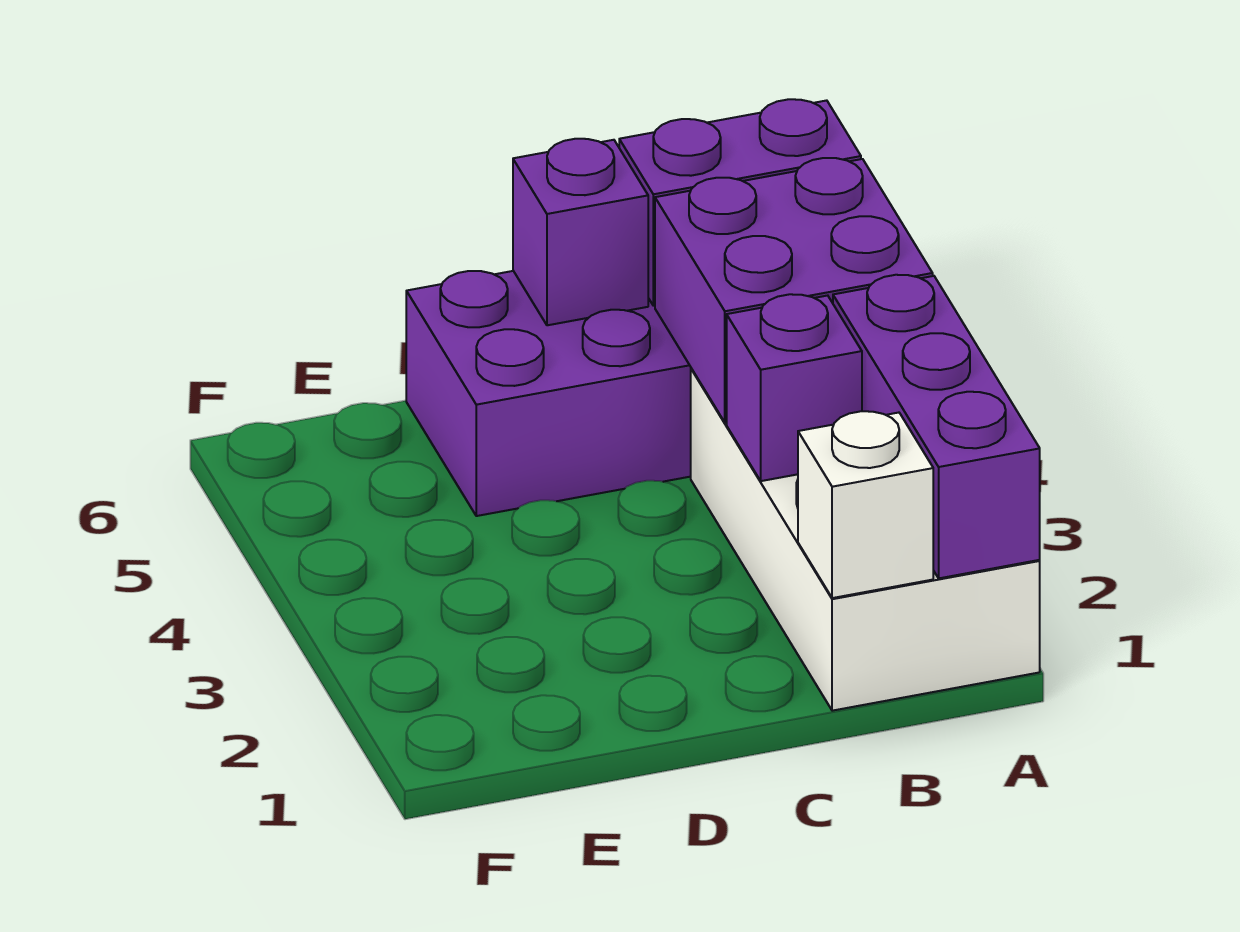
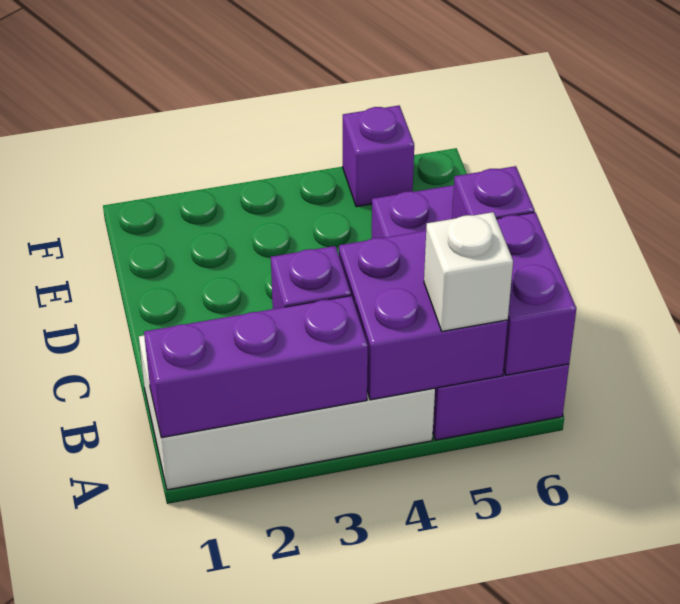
white 1x1 brick [798,411,933,598] -> white 1x1 brick moved to [424,212,513,331]
none -> purple 1x1 brick [343,106,414,207]

